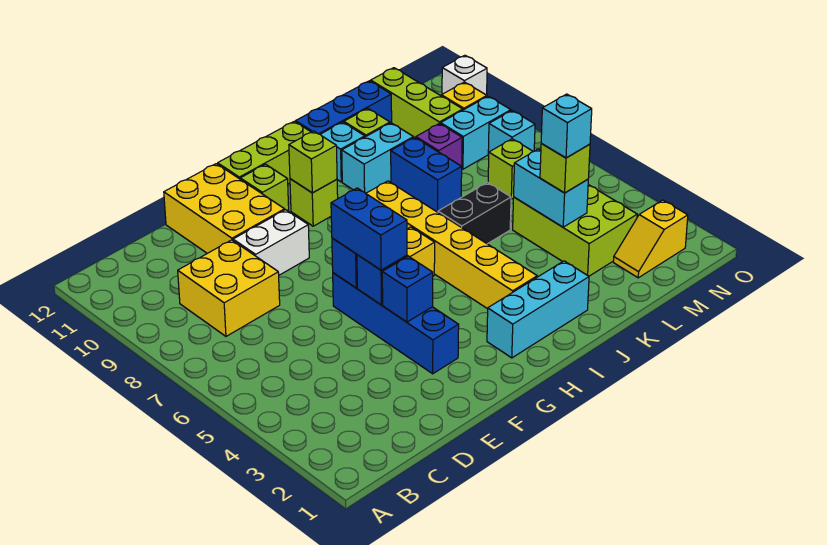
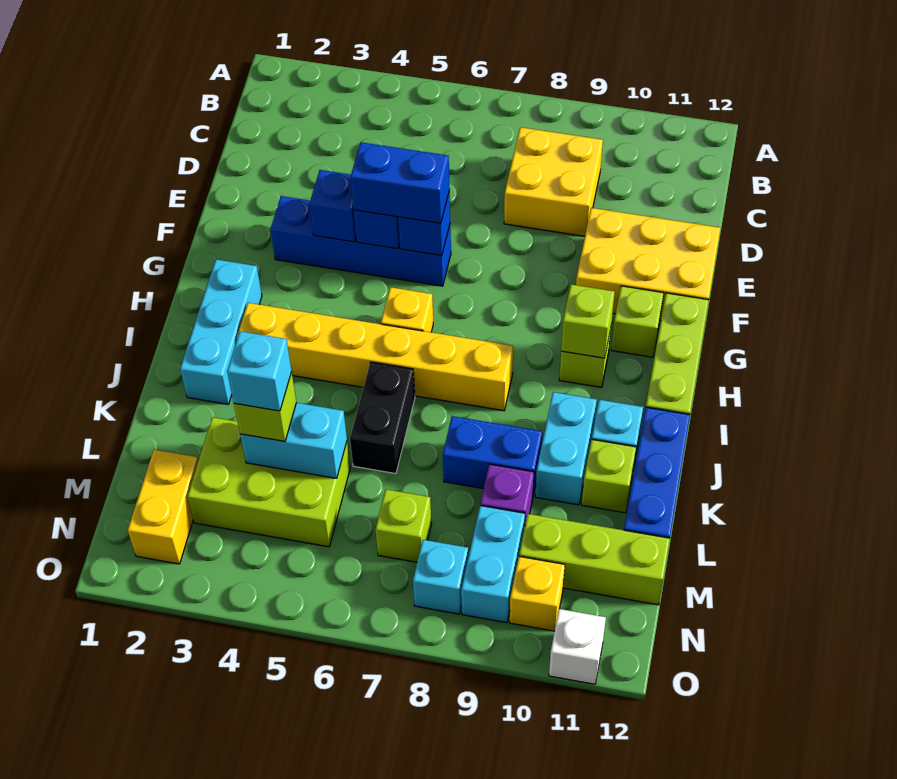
white 1x2 brick [233,210,309,275] -> none
yellow 1x2 slope [613,200,688,278] -> yellow 1x2 brick [128,450,198,564]

